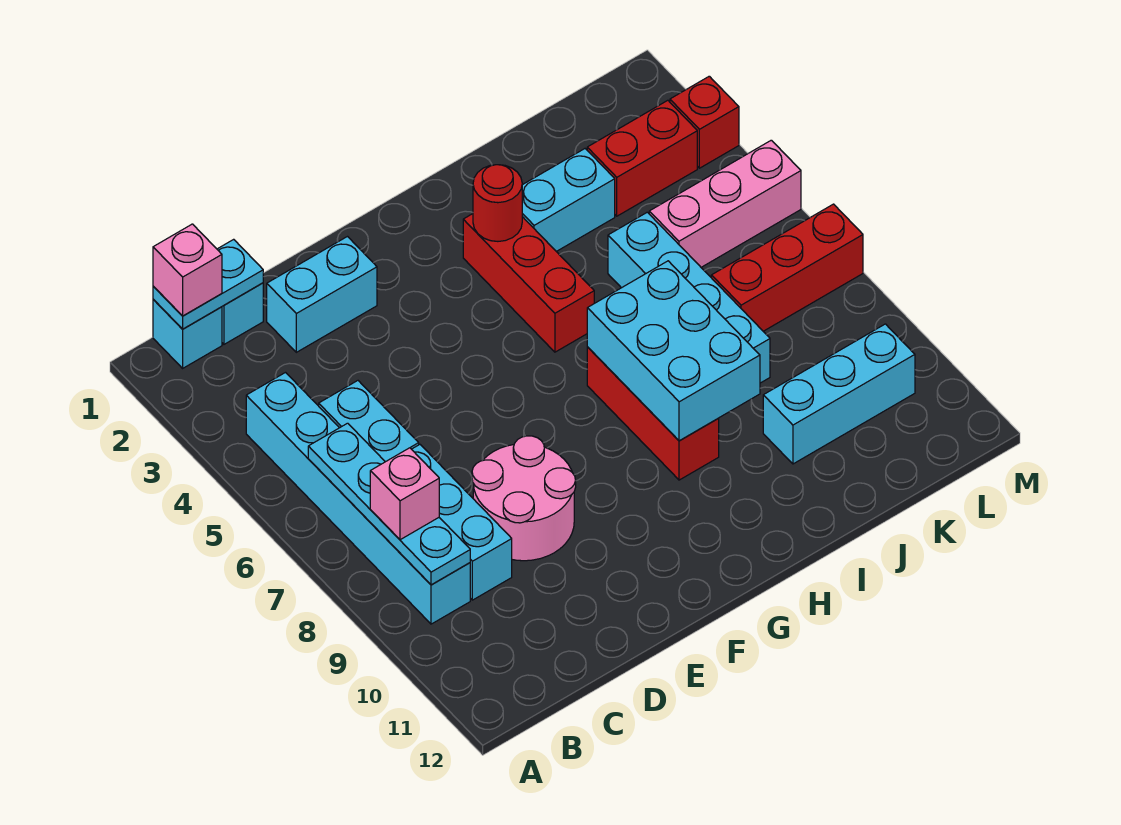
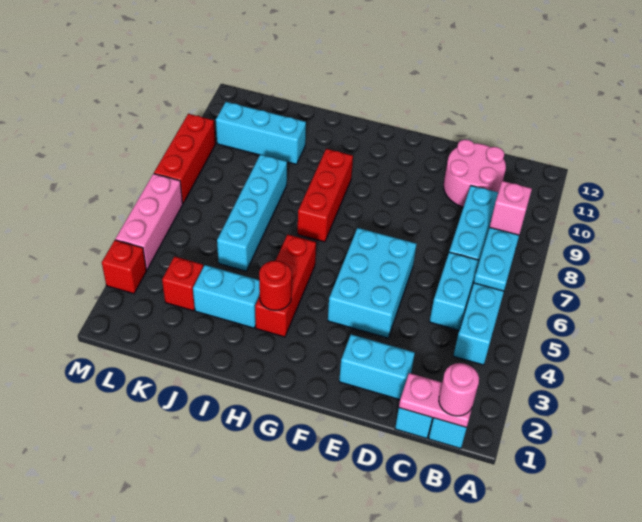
cyan 1x2 plate [153,239,263,329] -> pink 1x2 plate [399,373,472,427]
pink 1x1 brick [153,224,222,316] -> pink 1x1 round brick [439,363,479,416]
pink 2x2 round brick [472,436,576,561] -> pink 2x2 round brick moved to [444,140,506,207]
cyan 2x3 brick [587,261,760,441] -> cyan 2x3 brick moved to [328,228,416,338]
red 1x2 brick [587,100,697,216] -> red 1x1 brick [162,257,203,311]
pink 1x3 brick [649,140,801,267] -> pink 1x3 brick turned to [116,174,183,270]
red 1x3 brick [711,204,863,331] -> red 1x3 brick turned to [154,114,215,203]

